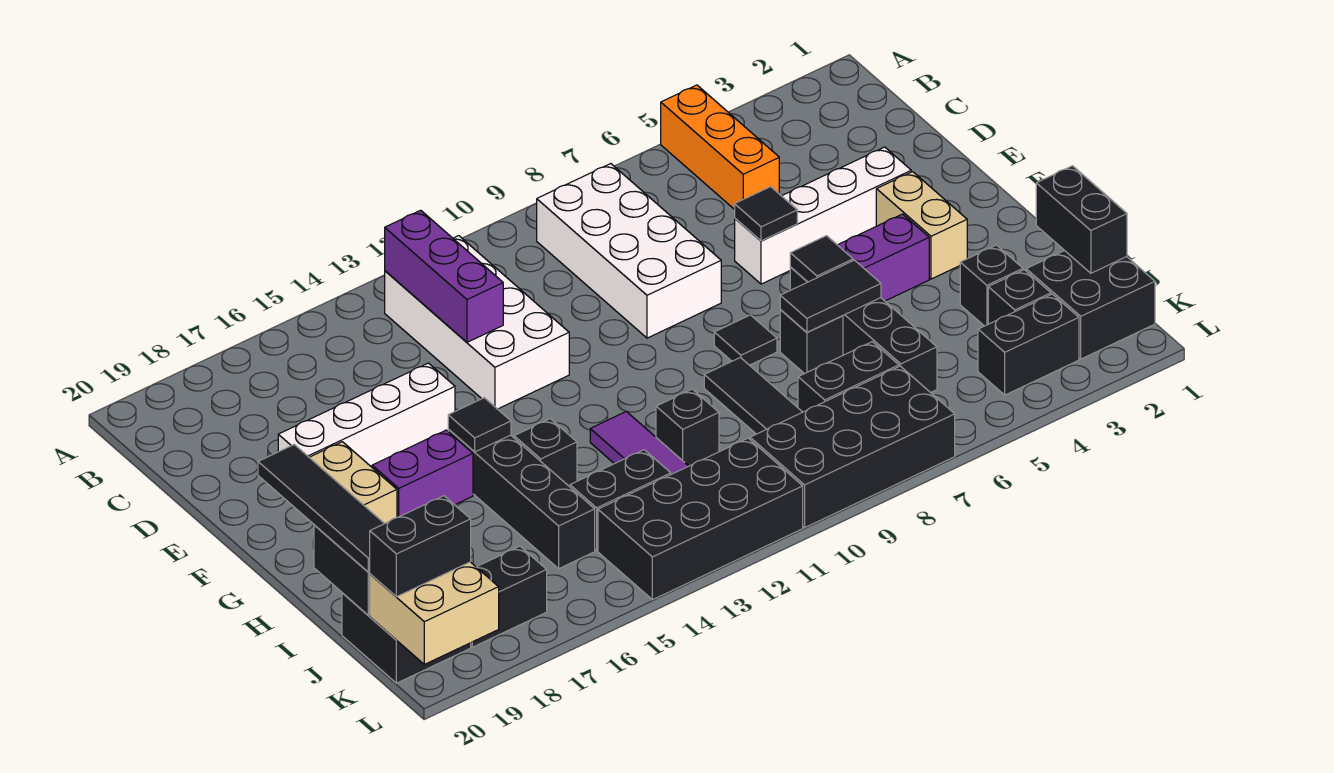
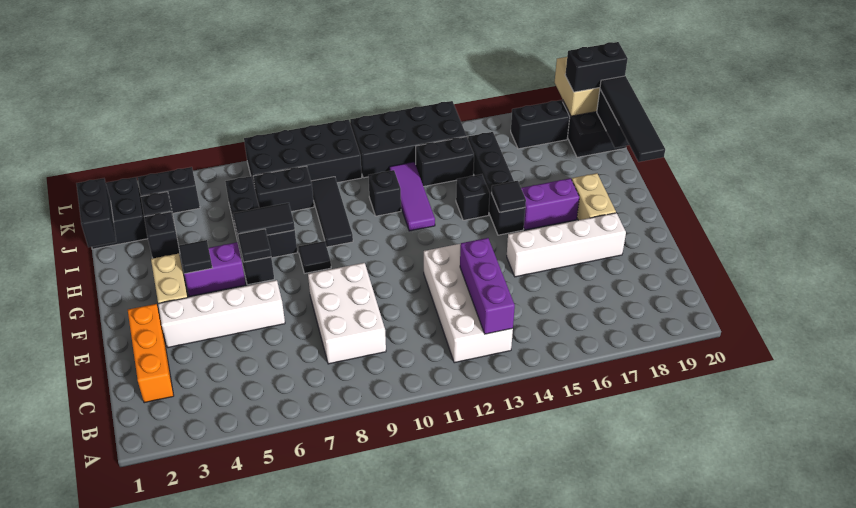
orange 1x3 brick [661,85,779,210] -> orange 1x3 brick moved to [128,304,174,403]
white 2x4 brick [537,164,721,338] -> white 2x3 brick [308,263,386,364]
black 1x1 tile [735,187,797,241] -> black 1x1 tile moved to [179,240,212,274]

